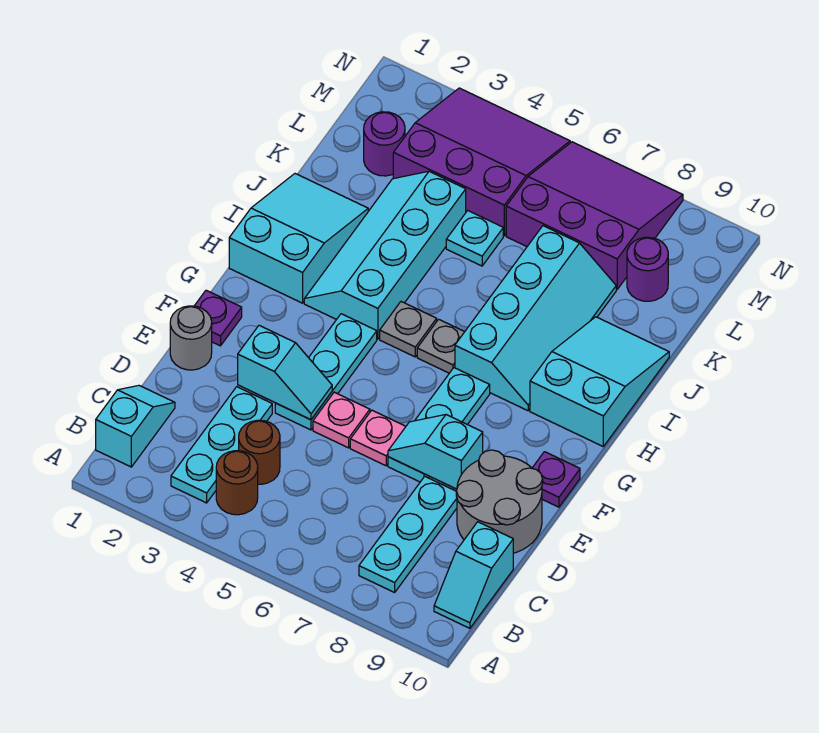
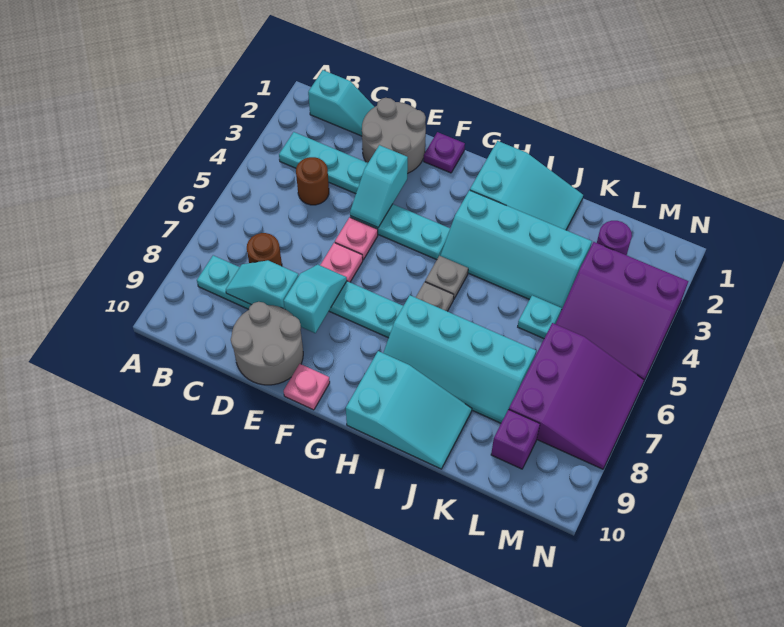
brown 1x1 round brick [216,451,258,515] -> brown 1x1 round brick moved to [247,233,282,266]
cyan 1x2 slope [434,522,513,628] -> cyan 1x2 slope moved to [226,260,298,309]
grey 1x1 round brick [170,306,212,370] -> grey 2x2 round brick [362,98,426,174]
purple 1x1 plate [532,452,580,507] -> pink 1x1 plate [284,364,330,410]
cyan 2x4 slope [304,171,466,339] -> cyan 2x4 slope turned to [440,190,592,308]
purple 3x3 slope [393,88,570,236] -> purple 3x3 slope turned to [556,242,688,380]
purple 1x1 round brick [627,237,668,301] -> purple 1x1 brick [491,409,540,469]

